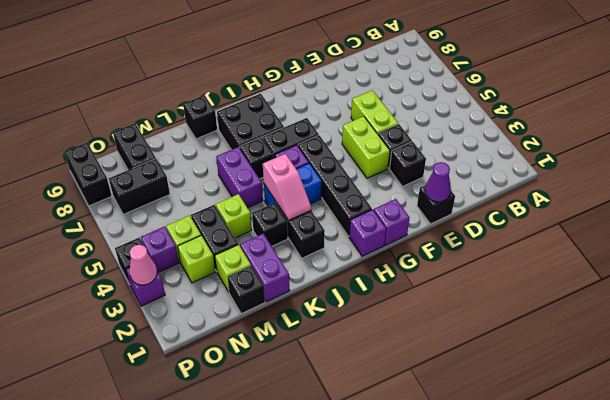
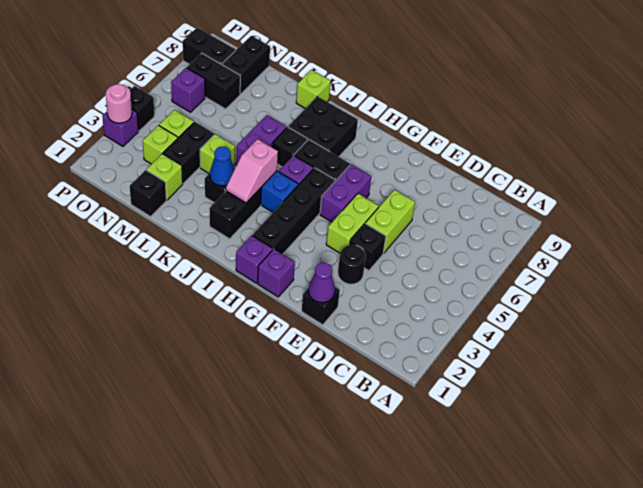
black 1x1 brick [390,142,426,186] -> black 1x1 round brick [338,245,366,284]
none -> blue 1x1 cone [210,147,234,186]
black 1x1 brick [183,95,217,139] -> lime 1x1 brick [296,70,331,108]
purple 1x2 brick [240,233,290,302] -> purple 1x2 brick moved to [320,164,371,222]
purple 1x1 brick [141,226,179,272] -> purple 1x1 brick moved to [171,68,205,112]
pink 1x1 cone [129,245,157,285] -> pink 1x1 round brick [106,84,132,123]
black 1x2 brick [65,143,112,206] -> black 1x2 brick turned to [183,28,235,65]

